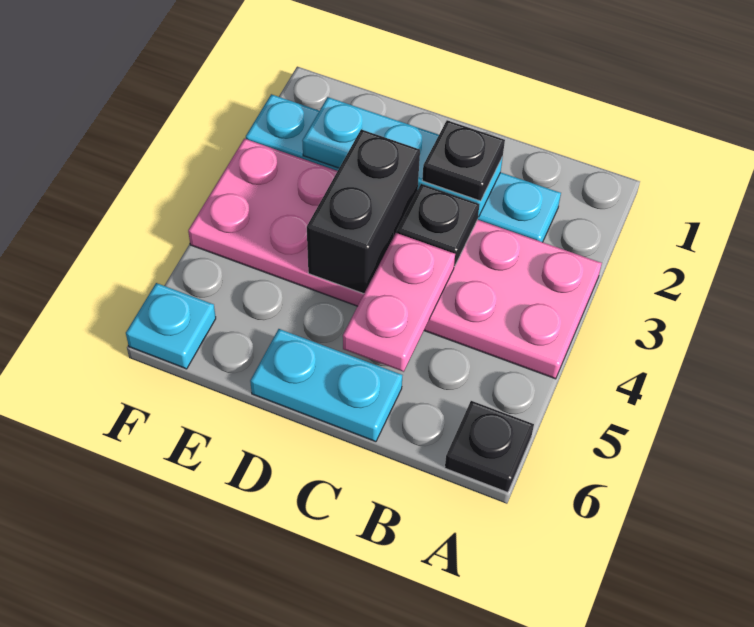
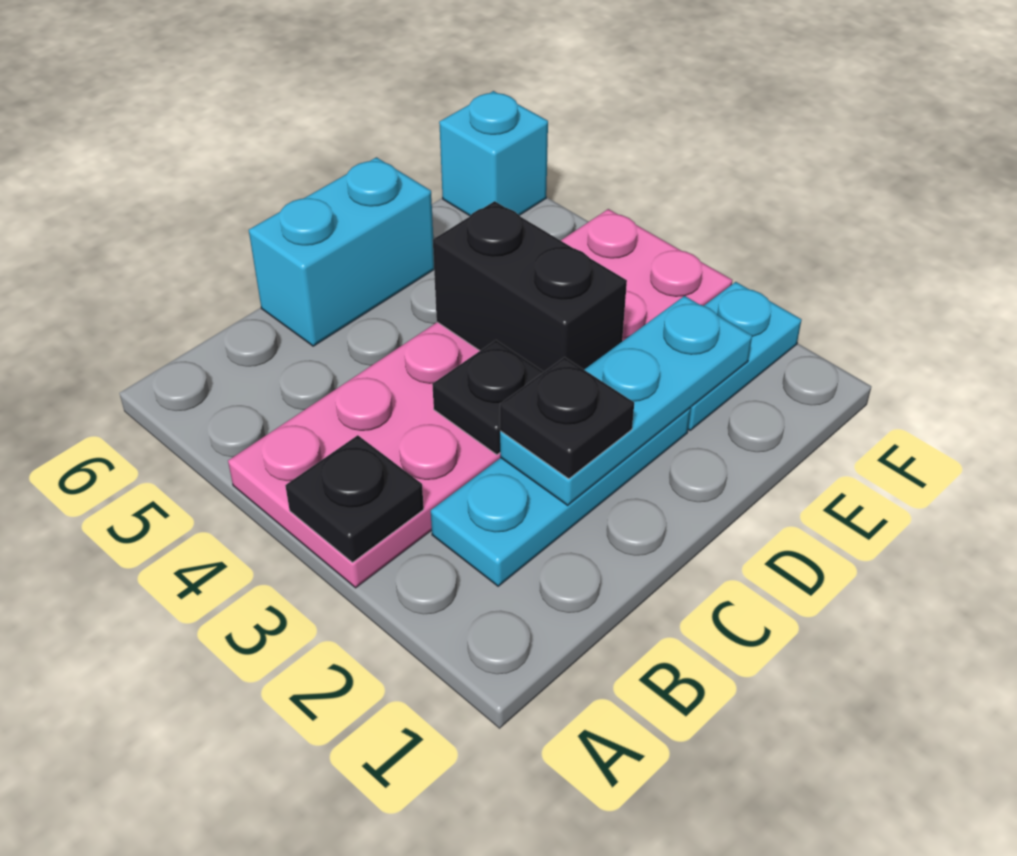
black 1x1 plate [445,401,534,492] -> black 1x1 plate moved to [285,435,424,563]
pink 1x2 plate [343,233,455,372] -> none
cyan 1x2 plate [250,329,402,442] -> cyan 1x2 brick [249,157,434,346]
cyan 1x1 plate [126,283,216,369] -> cyan 1x1 brick [439,91,548,216]

